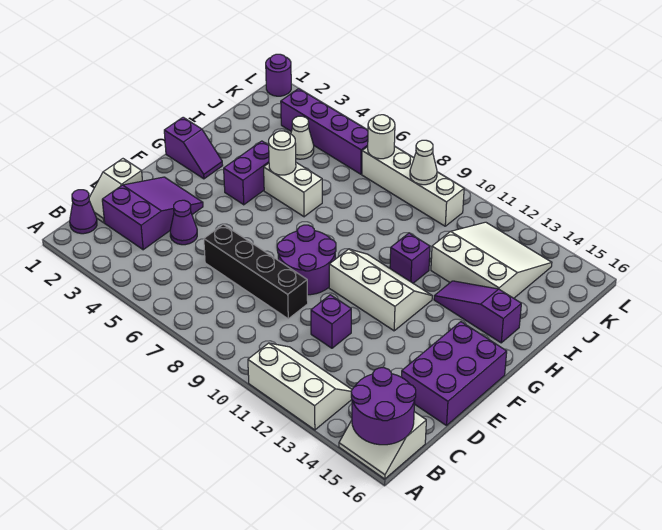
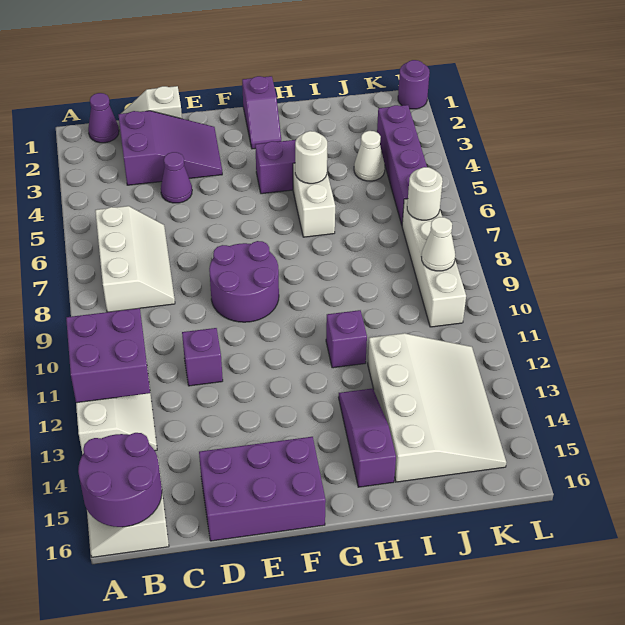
none -> purple 2x2 brick [66,308,150,403]
black 1x4 brick [204,224,308,319] -> none
white 2x3 slope [329,249,432,331] -> white 2x3 slope moved to [95,206,175,312]
white 3x3 slope [431,222,552,298] -> white 3x4 slope [368,333,506,482]

